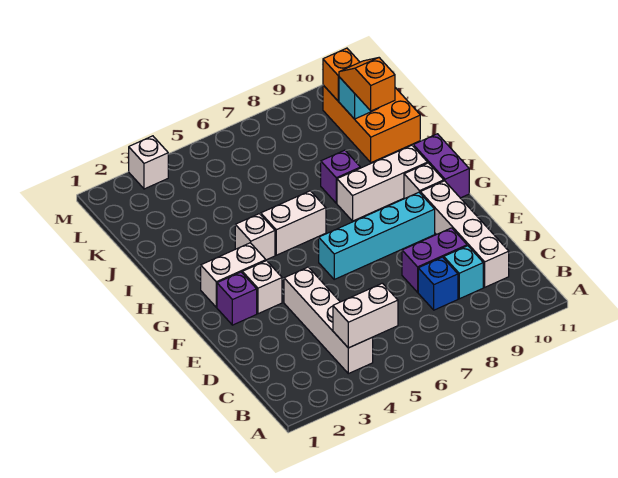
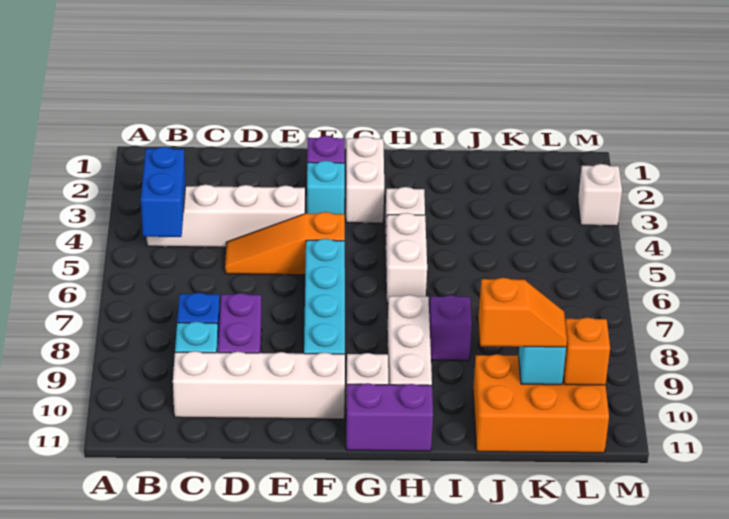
white 1x2 brick [333,283,398,348] -> blue 1x2 brick [141,147,186,237]
none -> orange 1x3 slope [225,212,345,275]
white 1x1 brick [242,261,282,314] -> cyan 1x1 brick [307,161,345,214]

